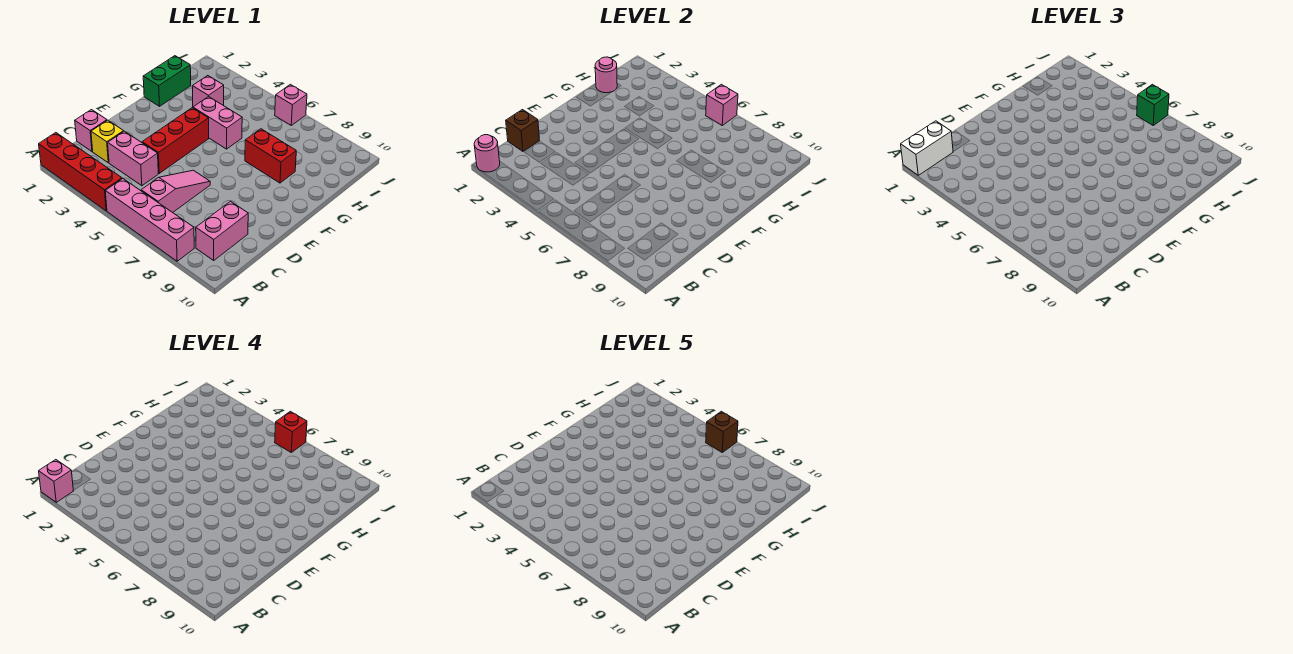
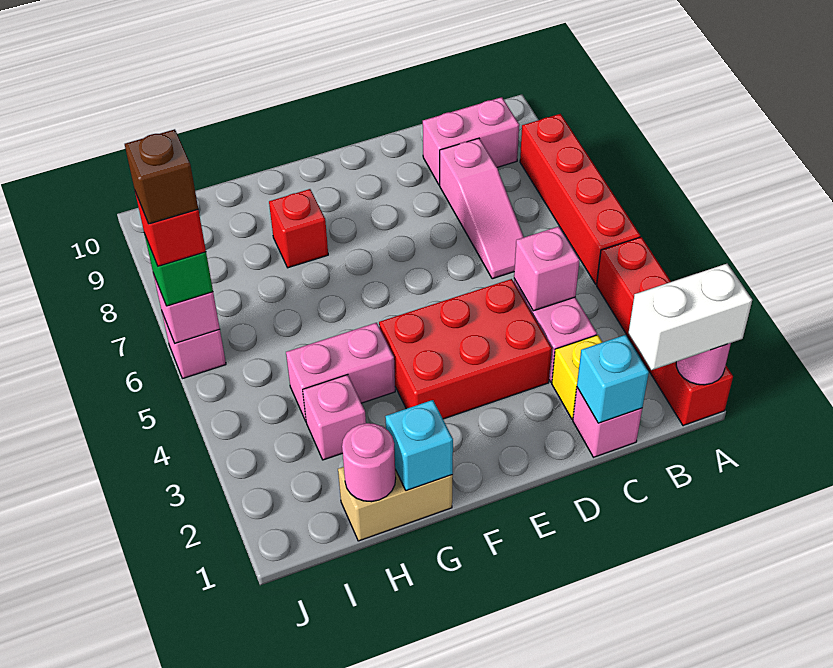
pink 1x1 brick [39,460,73,502] -> pink 1x1 brick moved to [514,226,580,311]
pink 1x4 brick [105,178,194,261] -> red 1x4 brick [520,114,640,284]
pink 1x3 slope [141,170,210,212] -> pink 1x3 slope turned to [440,138,524,279]
brown 1x1 brick [506,110,540,151] -> cyan 1x1 brick [577,335,649,423]
red 1x3 brick [142,108,209,173] -> red 2x3 brick [379,279,552,419]
green 1x2 brick [143,56,191,106] -> tan 1x2 brick [338,467,453,541]
none -> cyan 1x1 brick [385,400,453,491]
pink 1x2 brick [193,96,242,149] -> pink 1x2 brick turned to [286,323,395,421]
red 1x2 brick [245,129,296,183] -> red 1x1 brick [269,189,328,268]

